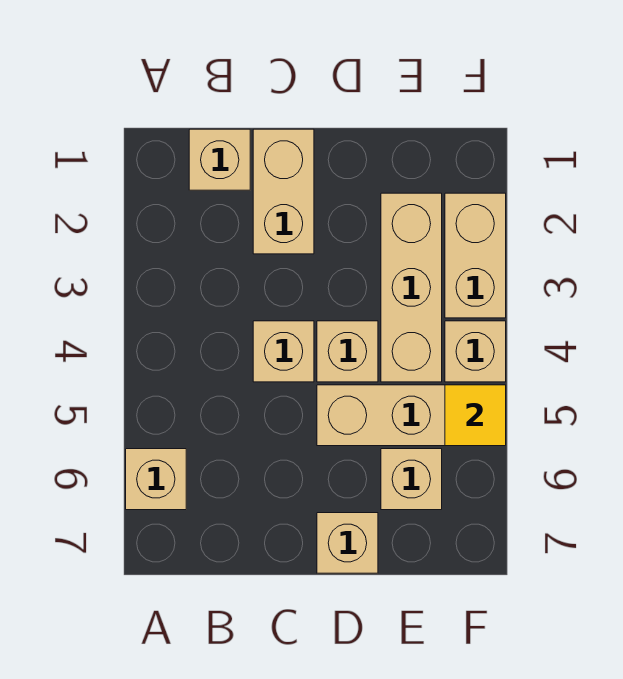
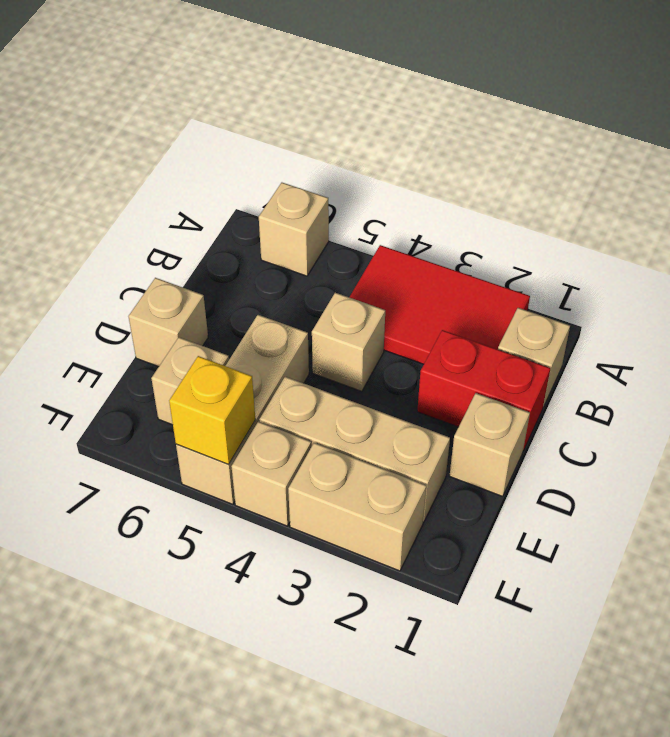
none -> red 2x3 tile [349,245,530,364]
tan 1x2 brick [253,129,314,254] -> red 1x2 brick [417,330,550,451]
tan 1x1 brick [317,321,378,382] -> tan 1x1 brick moved to [450,393,530,496]
yellow 1x1 tile [445,385,506,446] -> yellow 1x1 brick [169,356,255,464]

